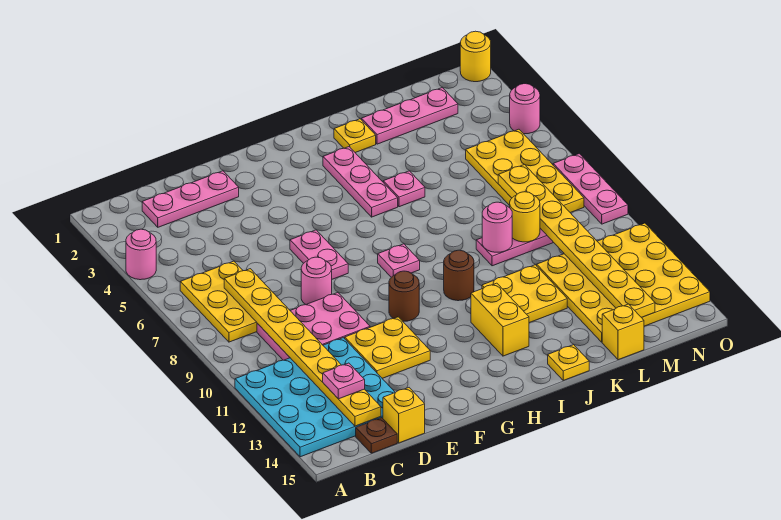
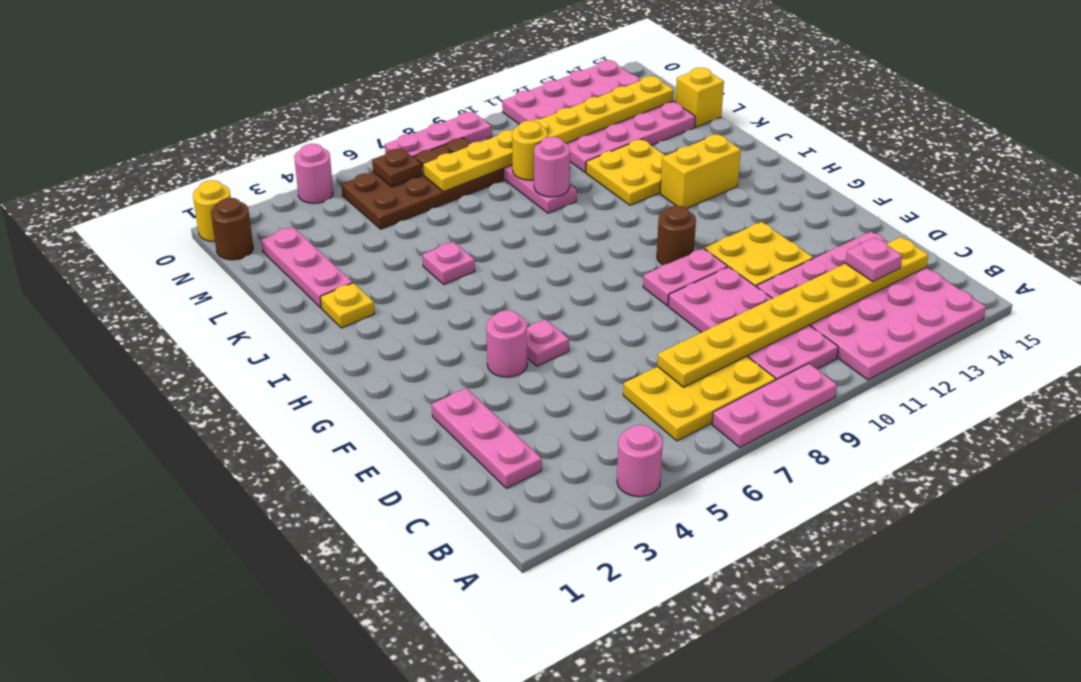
cyan 4x4 plate [235,338,395,457] -> pink 4x4 plate [757,232,986,380]
pink 2x3 plate [257,293,370,360] -> pink 2x4 plate [668,267,838,380]
brown 1x1 plate [356,418,397,453] -> brown 1x1 plate moved to [372,148,422,187]
yellow 1x1 brick [383,388,425,443] -> none
pink 1x1 round brick [301,257,332,304] -> pink 1x1 round brick moved to [486,310,527,377]
pink 1x2 plate [290,230,348,279] -> pink 1x2 plate moved to [643,248,728,306]
pink 1x1 plate [378,244,420,277] -> pink 1x1 plate moved to [527,319,569,366]
pink 1x3 plate [323,147,398,217] -> pink 1x3 plate moved to [712,364,837,447]
brown 1x1 round brick [444,250,474,301] -> brown 1x1 round brick moved to [211,198,253,260]
yellow 1x1 plate [548,345,589,380] -> none
yellow 4x4 plate [537,223,710,342] -> pink 4x4 plate [502,60,695,172]
yellow 2x4 plate [466,129,584,213] -> brown 2x4 plate [341,138,503,229]

